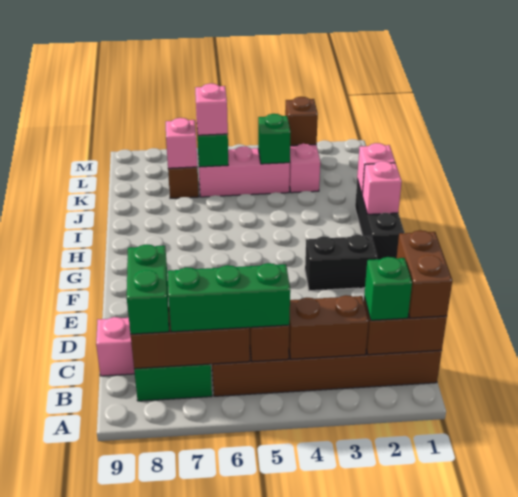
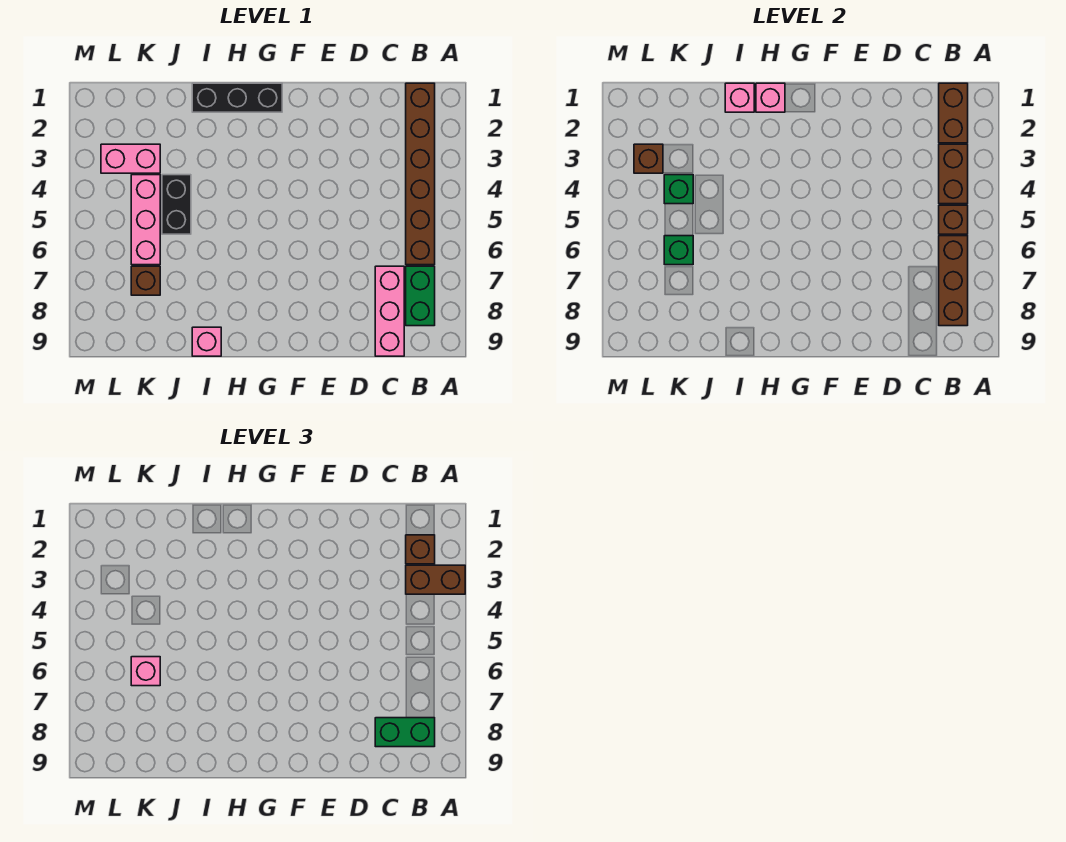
brown 1x2 brick [397,230,452,318] -> brown 1x2 brick moved to [406,565,465,594]
green 1x1 brick [364,257,412,320] -> brown 1x1 brick [406,535,435,564]
green 1x3 brick [168,263,290,332] -> none
black 1x2 brick [305,235,377,291] -> black 1x2 brick moved to [162,175,191,234]
pink 1x1 brick [166,118,198,168] -> pink 1x1 brick moved to [192,327,221,356]

